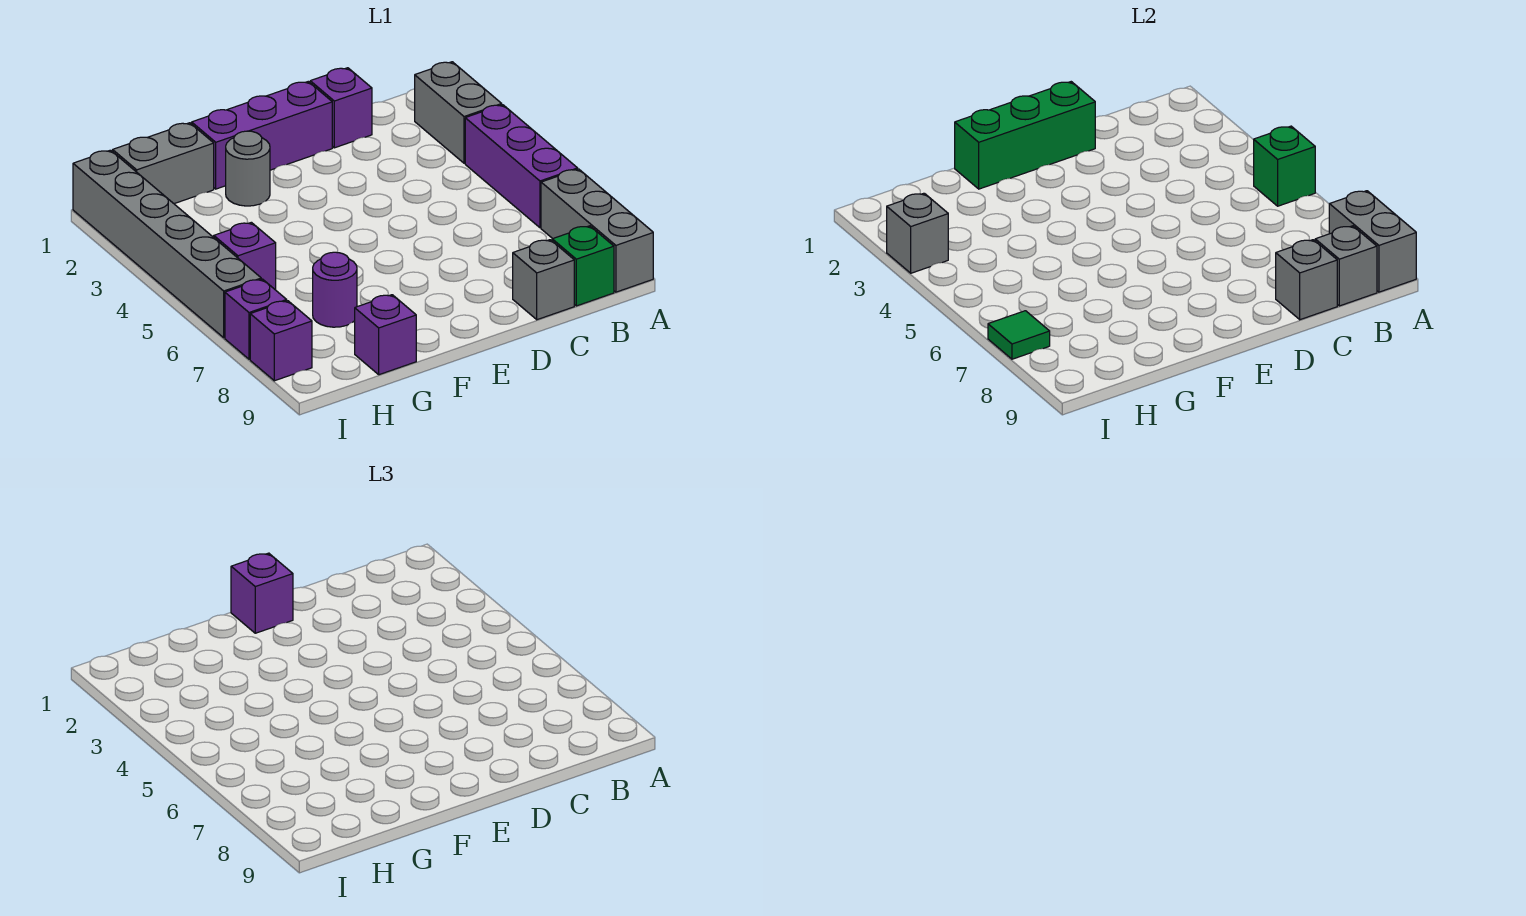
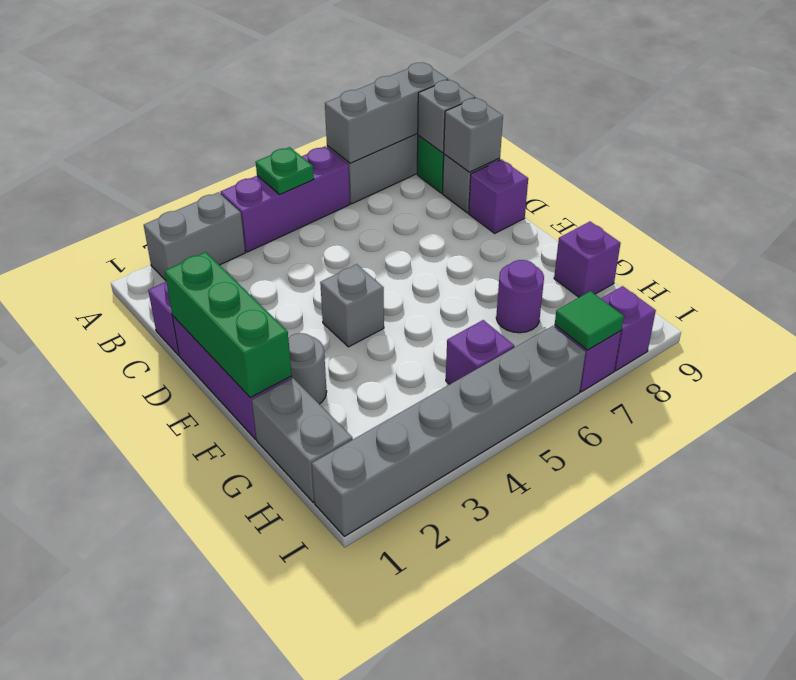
green 1x1 brick [1254,126,1315,206] -> green 1x1 plate [256,147,314,194]
grey 1x2 brick [1329,191,1416,292] -> grey 1x3 brick [325,62,448,163]
purple 1x1 brick [231,553,293,633] -> purple 1x1 brick moved to [469,159,528,233]
grey 1x1 brick [887,193,948,273] -> grey 1x1 brick moved to [320,264,384,347]

